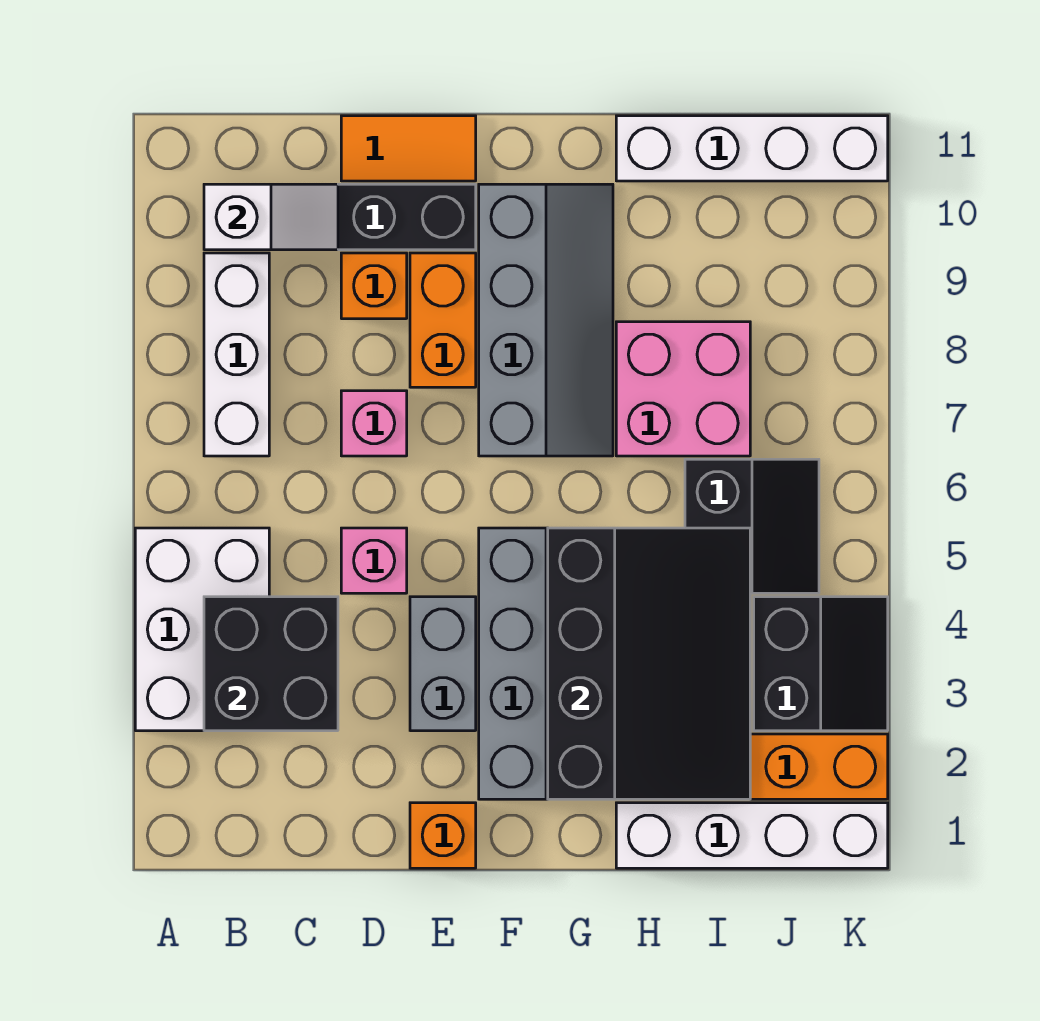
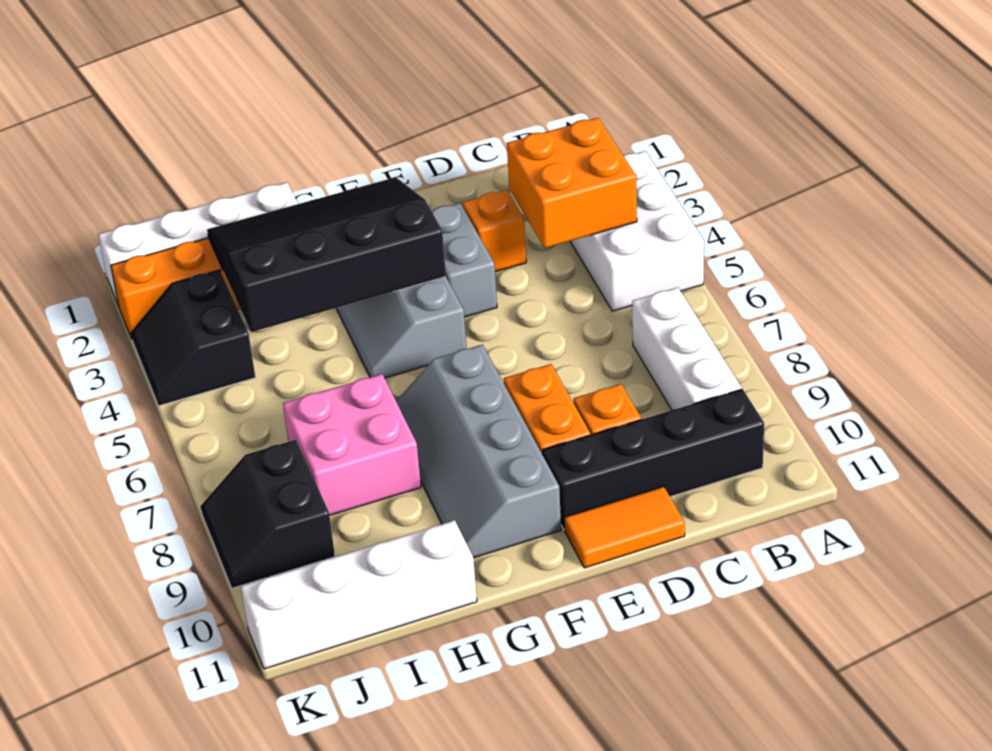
black 2x2 brick [204,597,338,731] -> orange 2x2 brick [507,118,637,248]
white 1x2 slope [204,184,338,250] -> none
pink 1x1 brick [341,528,407,593] -> none
pink 1x1 brick [341,391,407,456] -> none
orange 1x1 brick [410,803,476,868] -> orange 1x1 brick moved to [463,190,526,272]
black 3x4 slope [548,528,750,799] -> black 3x4 slope turned to [207,177,446,332]
black 2x2 slope [685,459,819,593] -> black 2x2 slope moved to [200,440,335,588]

